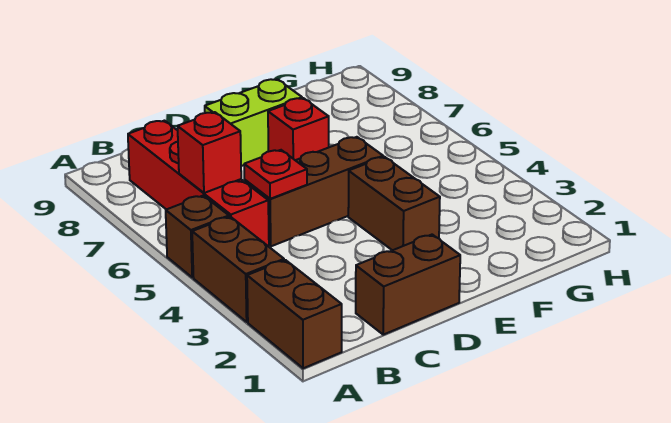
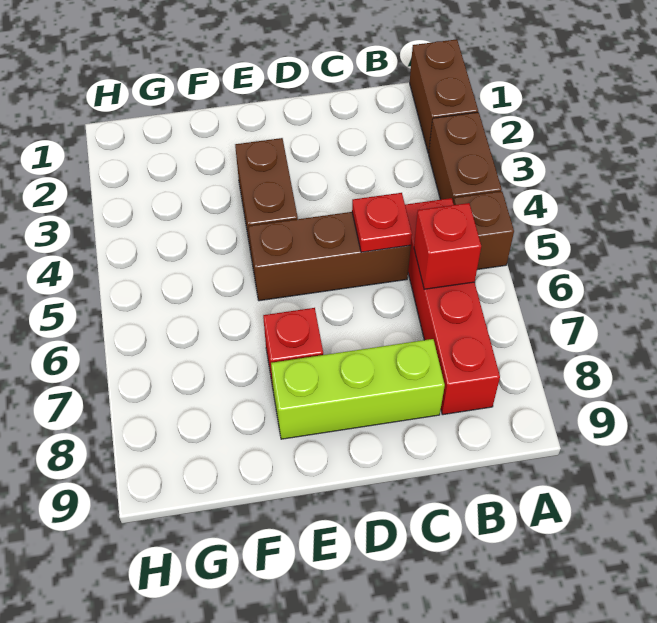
brown 1x2 brick [356,235,460,335] -> none
lime 1x2 brick [205,79,302,166] -> lime 1x3 brick [271,339,445,439]

